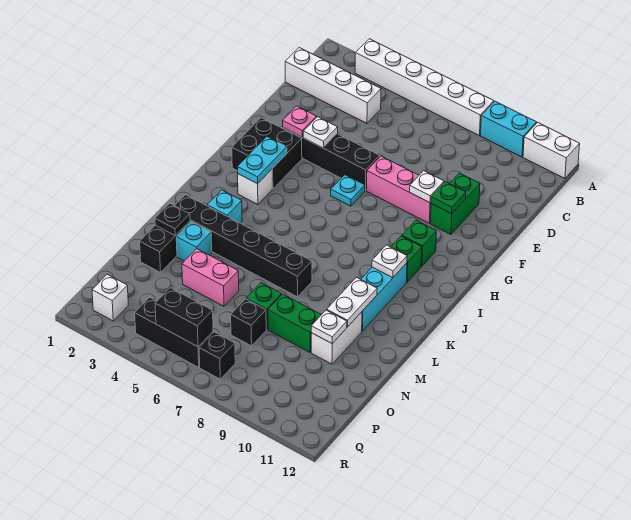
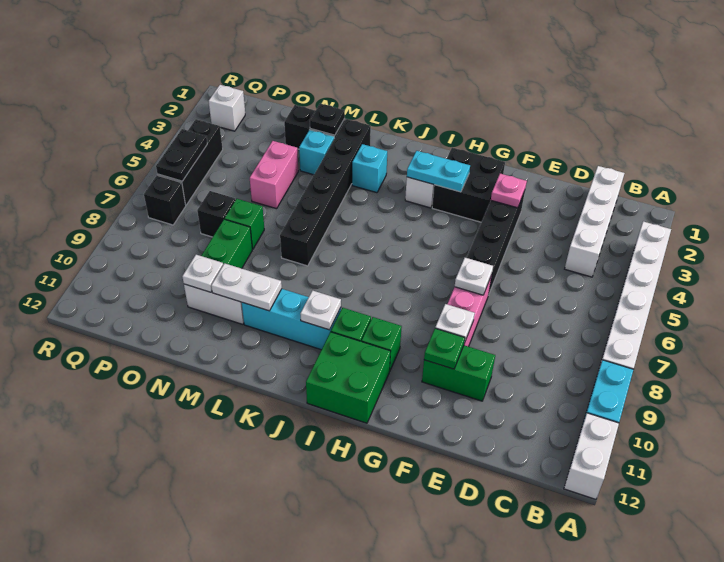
white 1x1 plate [303,117,338,148] -> white 1x1 plate moved to [455,258,493,295]
cyan 1x1 plate [331,175,365,206] -> none
none -> green 2x2 brick [306,332,391,423]
black 1x2 brick [155,288,213,347] -> black 1x2 plate [156,129,207,181]

